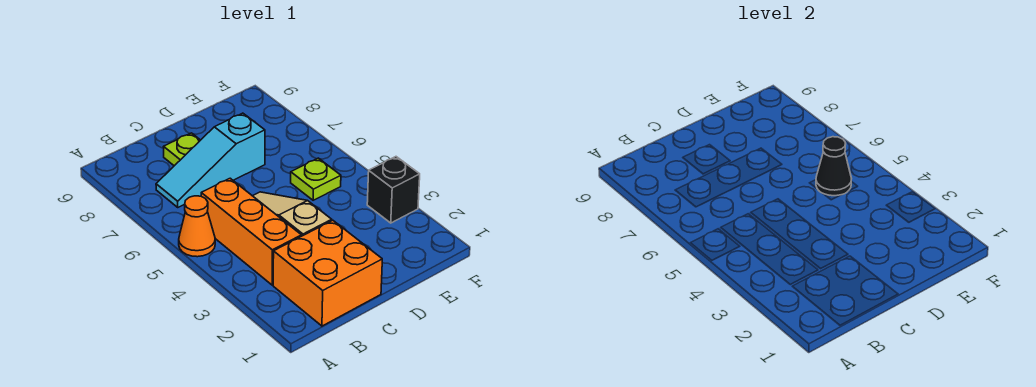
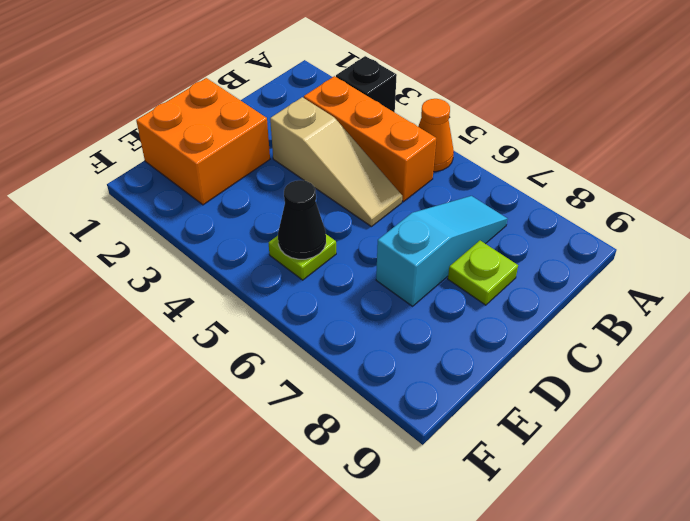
orange 2x2 brick [273,220,382,326] -> orange 2x2 brick moved to [136,78,270,205]
black 1x1 brick [367,157,420,223] -> black 1x1 brick moved to [336,56,397,112]

